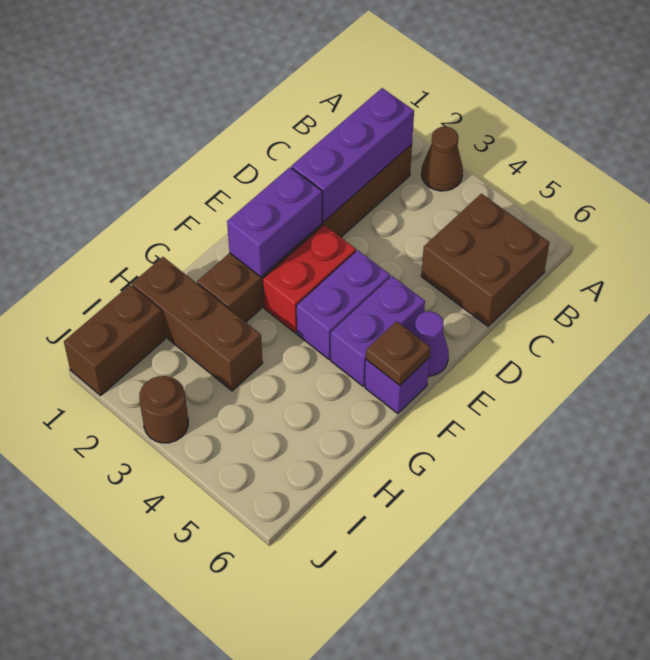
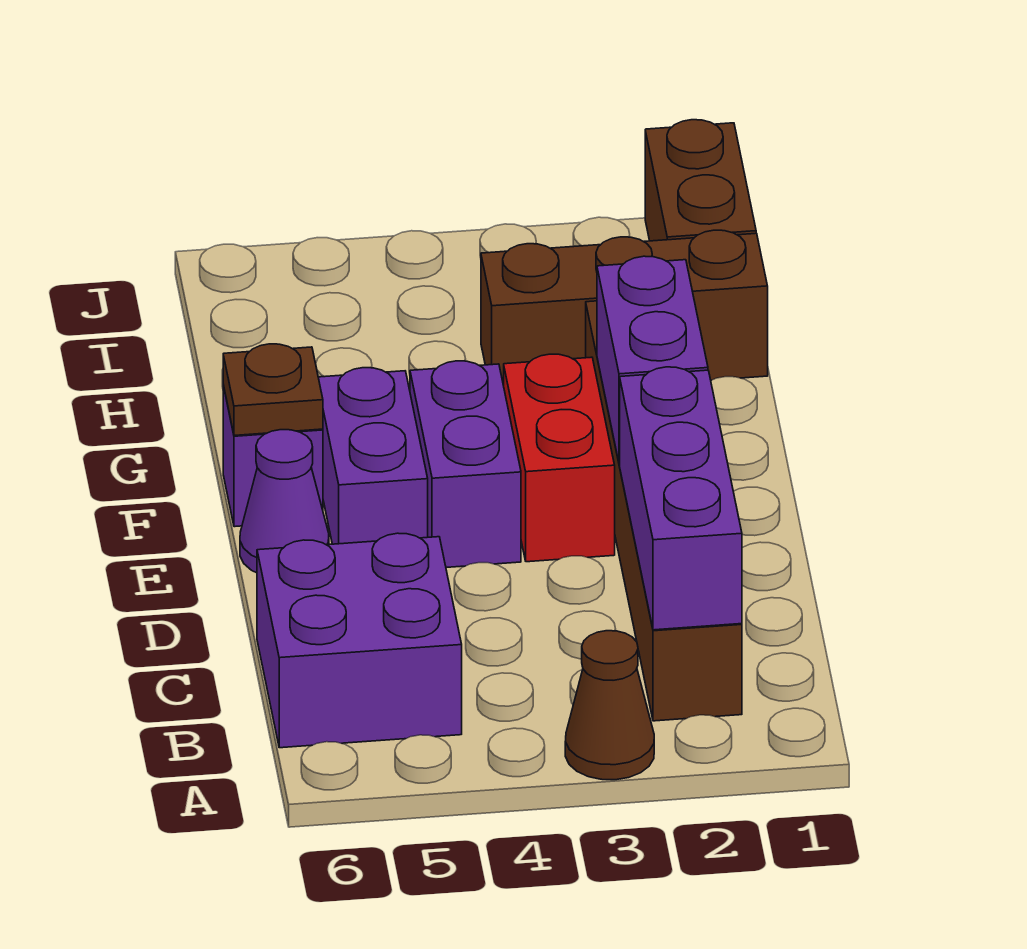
brown 2x2 brick [421,194,549,326] -> purple 2x2 brick [257,533,462,748]
brown 1x1 round brick [139,376,188,443] -> none

